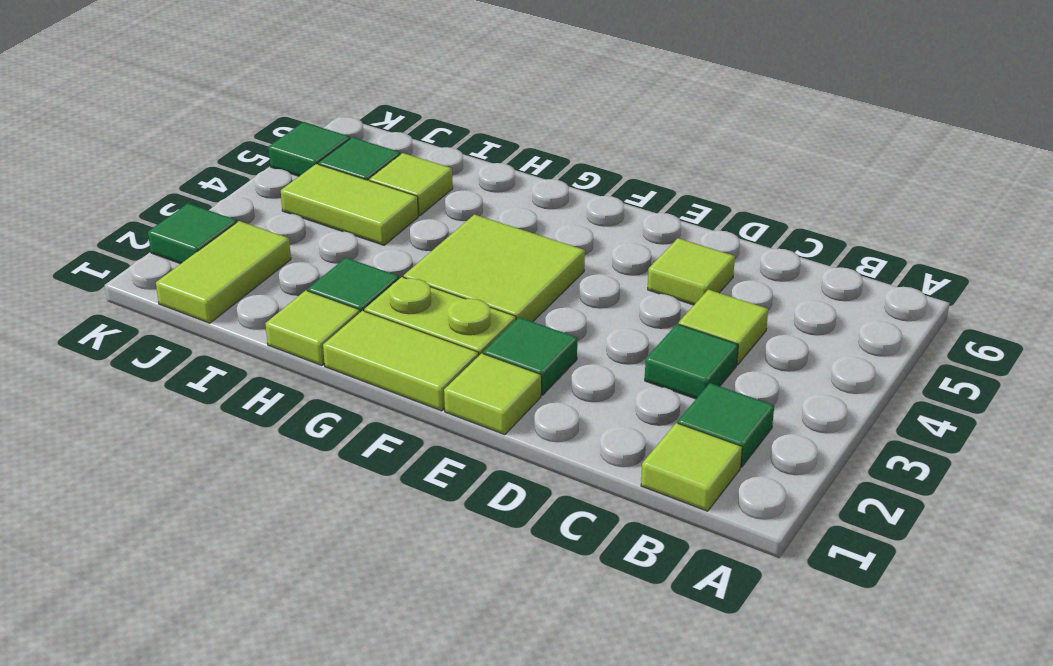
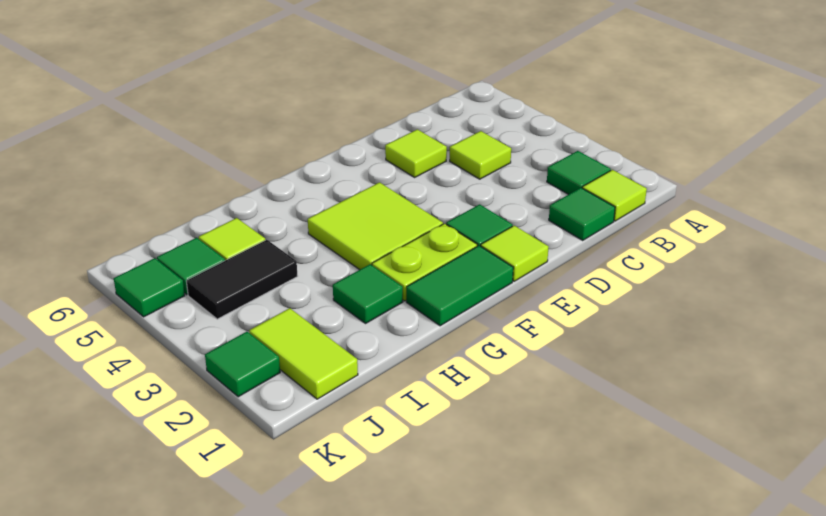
green 1x1 tile [645,324,738,399] -> green 1x1 tile moved to [549,188,615,240]
lime 1x2 tile [323,311,479,411] -> green 1x2 tile [406,246,513,326]
lime 1x1 tile [265,290,360,366] -> none
lime 1x2 tile [281,164,418,245] -> black 1x2 tile [186,240,297,319]

